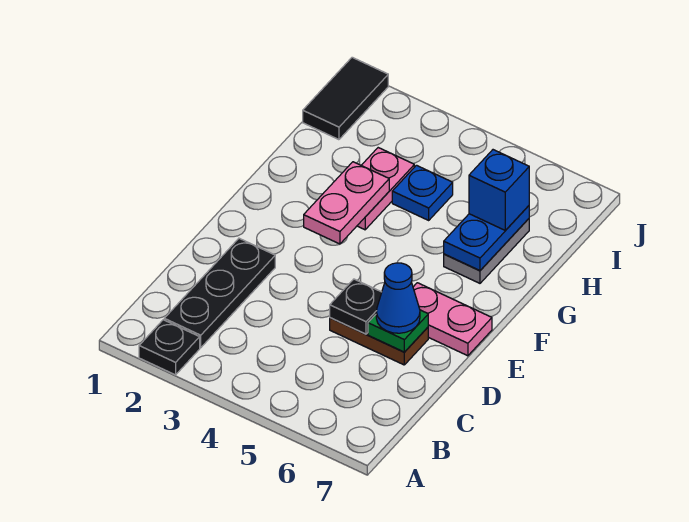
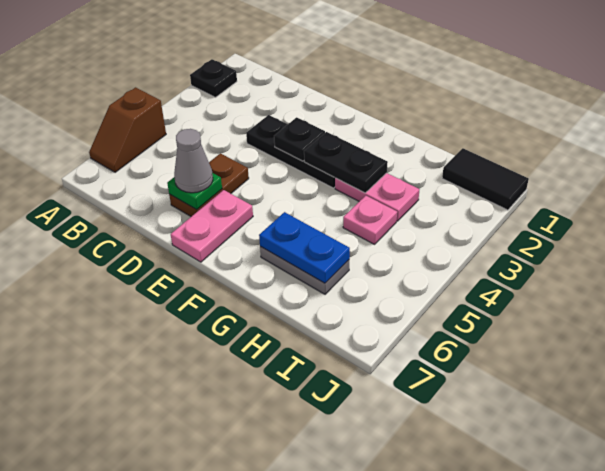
none -> brown 1x2 slope [89,87,166,172]
black 1x3 plate [164,238,275,348] -> black 1x3 plate moved to [246,115,335,188]
black 1x1 plate [330,279,382,334] -> black 1x1 plate moved to [274,117,325,161]
blue 1x1 cone [376,263,420,333] -> grey 1x1 cone [174,129,213,193]
pink 1x2 plate [304,162,389,244] -> black 1x2 plate [304,132,388,193]
blue 1x1 plate [392,165,453,220] -> pink 1x1 plate [343,196,397,244]
blue 1x1 brick [469,150,529,230] -> none

